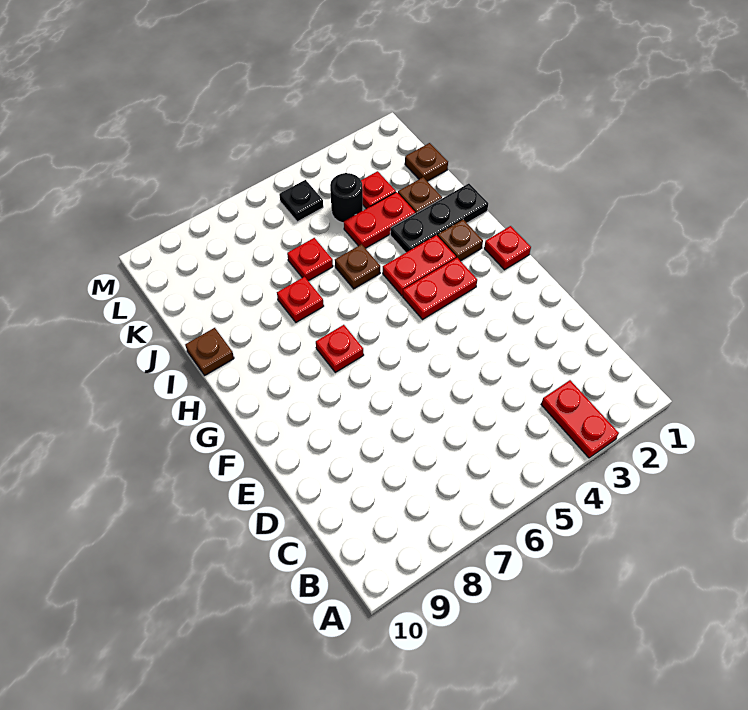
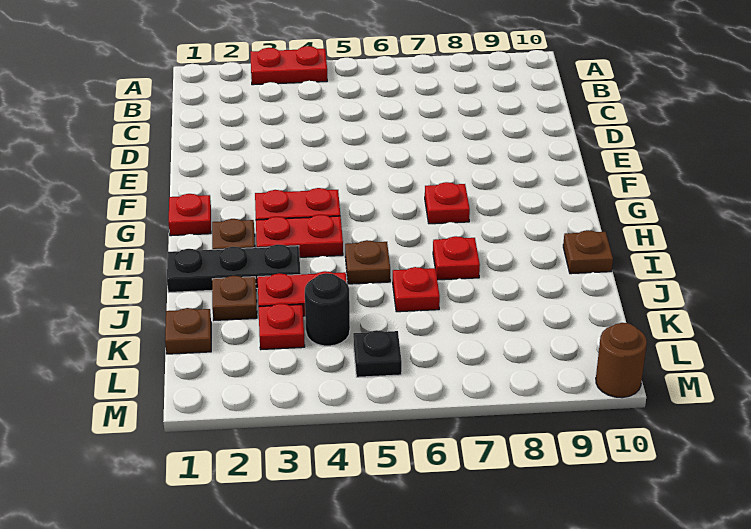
red 1x2 plate [541,380,619,458] -> red 1x2 plate turned to [250,46,327,85]
none -> brown 1x1 round brick [596,323,647,398]

